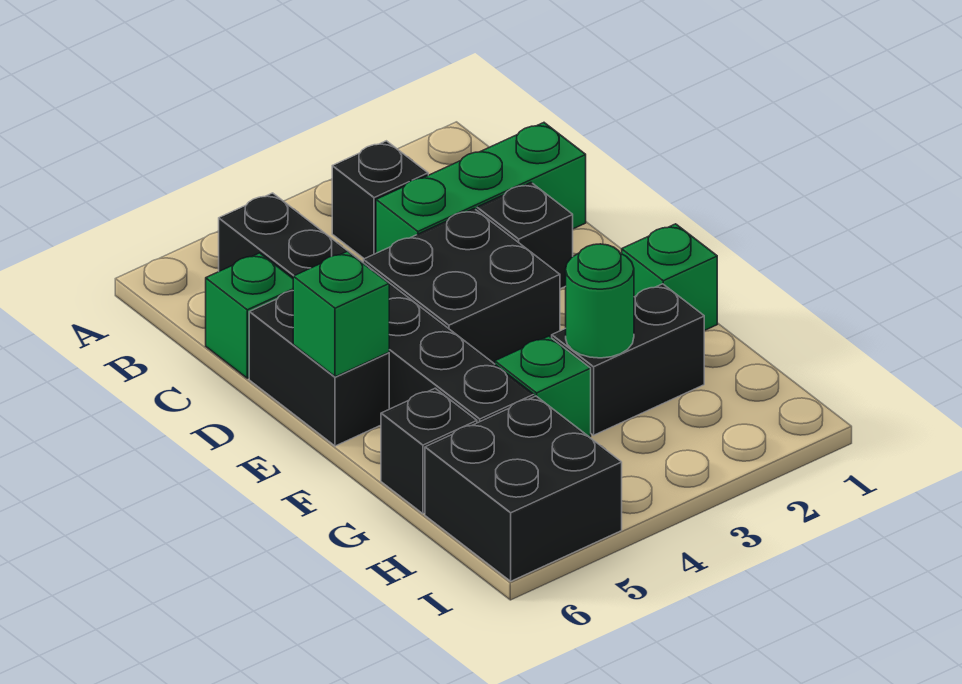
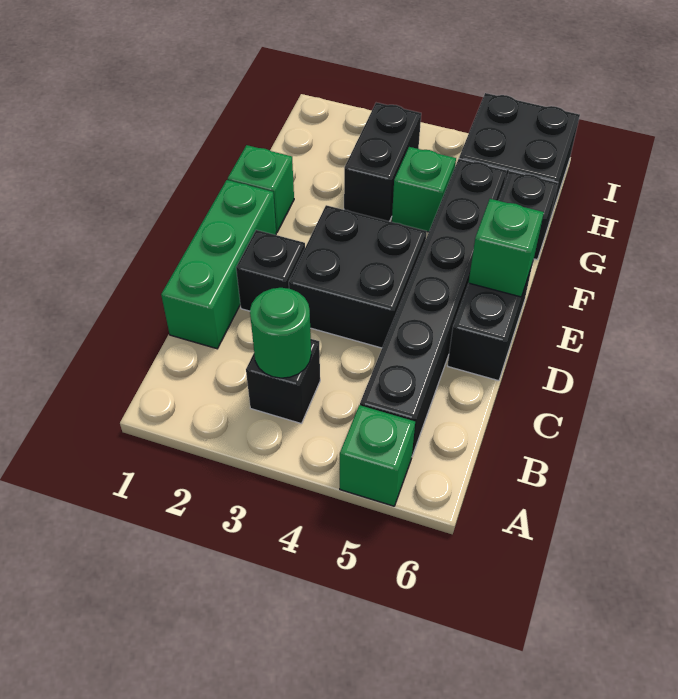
green 1x3 brick [376,123,586,253] -> green 1x3 brick turned to [161,180,276,349]
green 1x1 brick [206,253,293,378] -> green 1x1 brick moved to [340,405,415,506]
black 1x2 brick [552,284,704,435] -> black 1x2 brick turned to [344,103,421,221]
green 1x1 round brick [566,244,634,358] -> green 1x1 round brick moved to [250,288,311,378]

